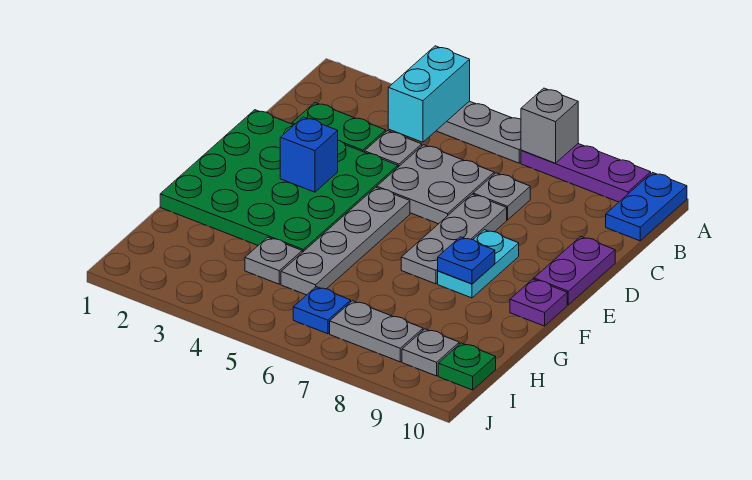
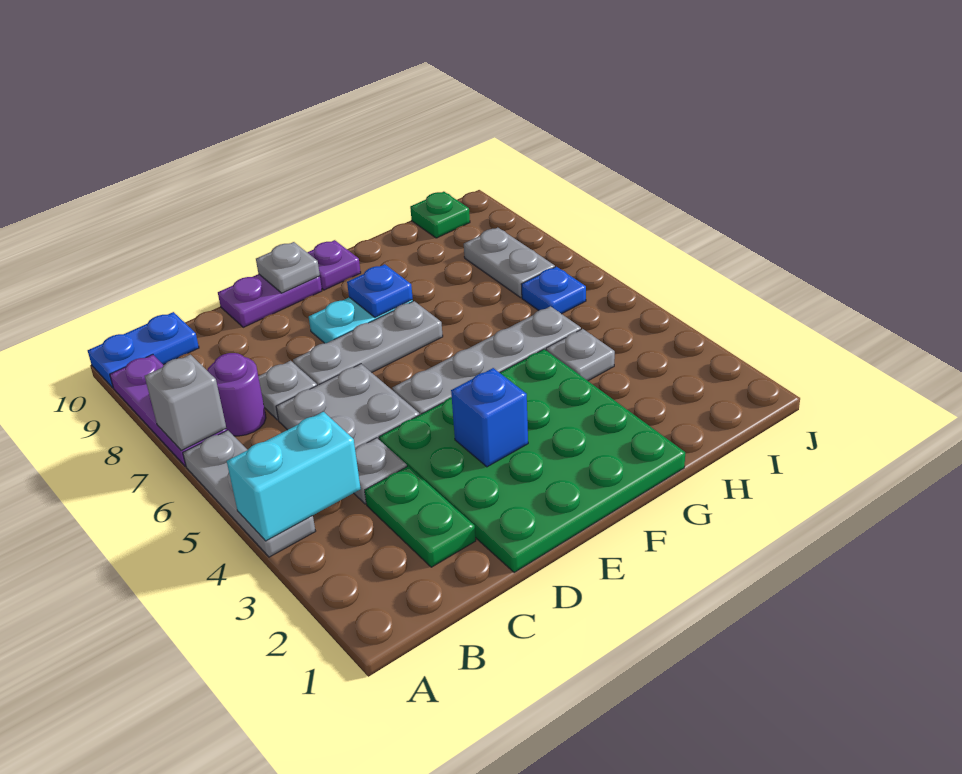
none -> purple 1x1 round brick [207,353,266,436]
grey 1x1 plate [402,329,459,376] -> grey 1x1 plate moved to [256,242,320,293]

